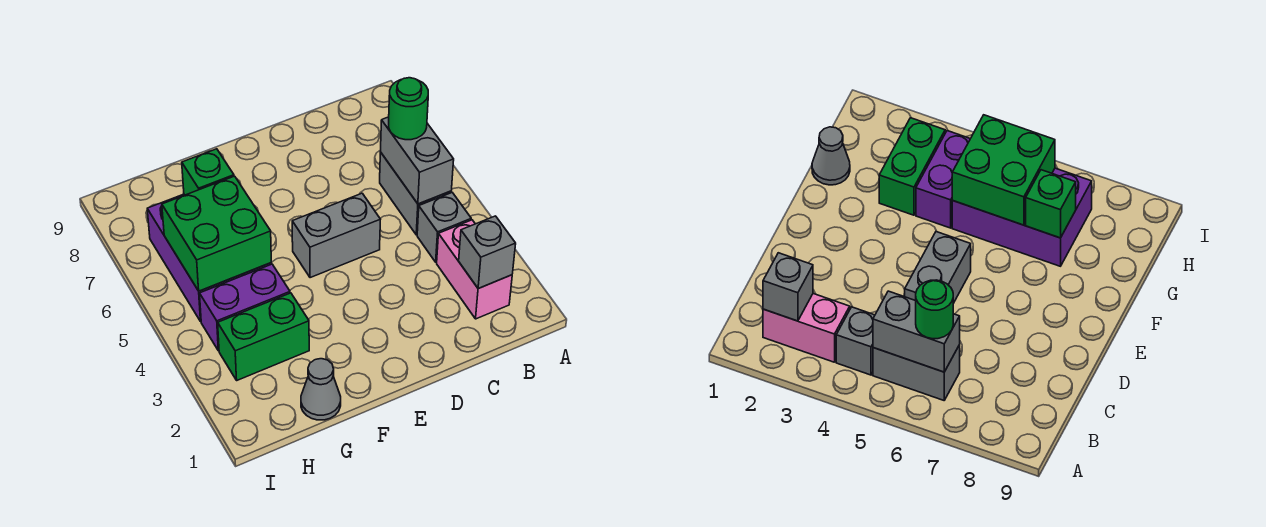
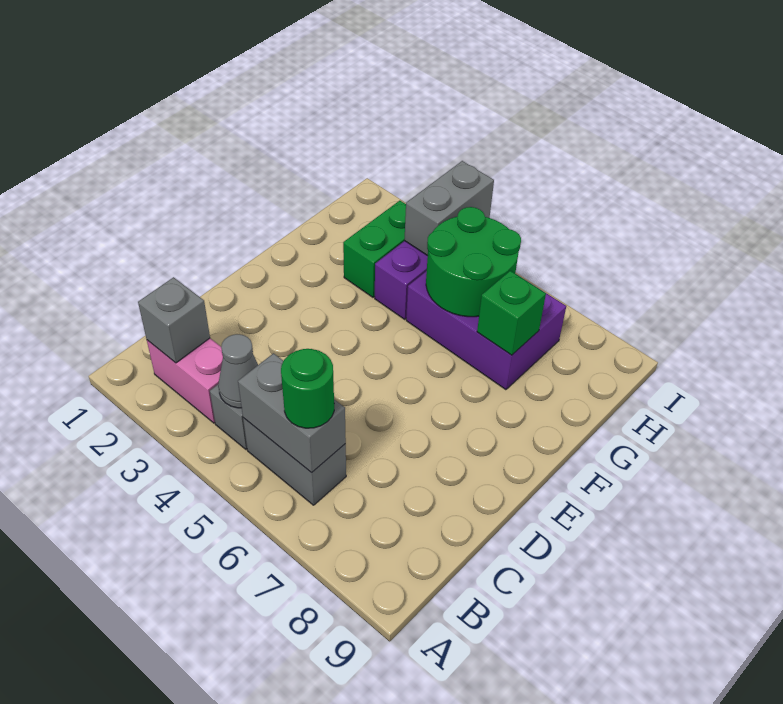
grey 1x2 brick [292,193,380,278] -> grey 1x2 brick moved to [404,161,494,256]
grey 1x1 cone [301,359,341,420] -> grey 1x1 cone moved to [218,334,258,408]
green 2x2 brick [162,176,271,291] -> green 2x2 round brick [426,207,521,317]

